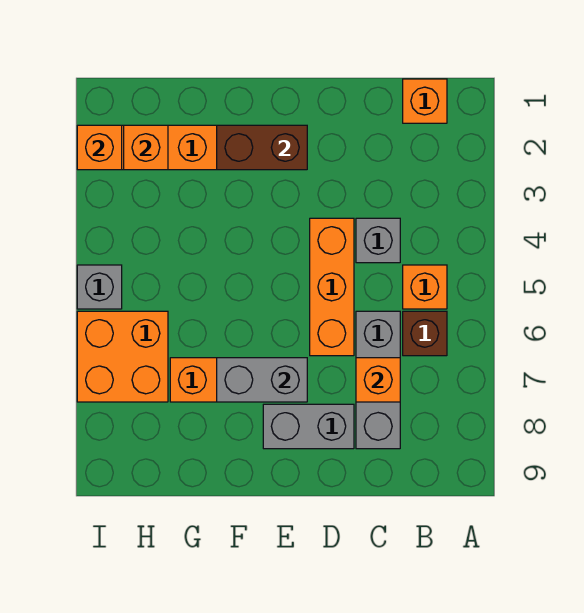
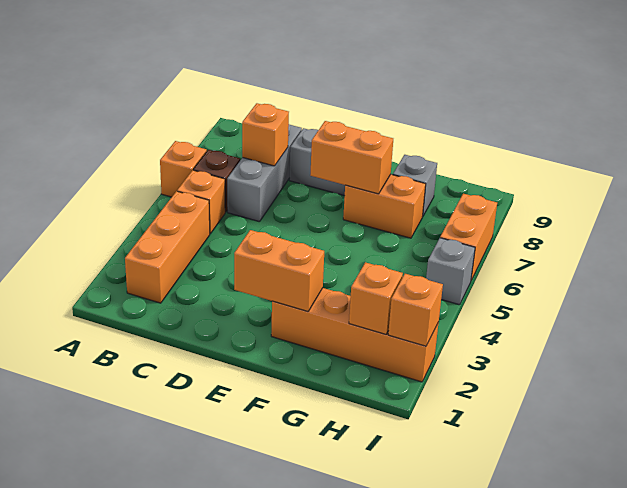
orange 1x1 brick [403,79,447,123] -> orange 1x1 brick moved to [160,141,207,197]
grey 1x1 brick [356,218,400,263] -> grey 1x1 brick moved to [393,155,437,217]
orange 1x3 brick [310,218,354,356] -> orange 1x3 brick moved to [125,191,210,303]
brown 1x2 brick [217,125,307,170] -> orange 1x2 brick [234,230,324,312]
grey 1x2 brick [217,358,307,402] -> orange 1x2 brick [311,121,393,194]
orange 2x2 brick [77,311,168,402] -> orange 1x2 brick [440,194,497,280]

